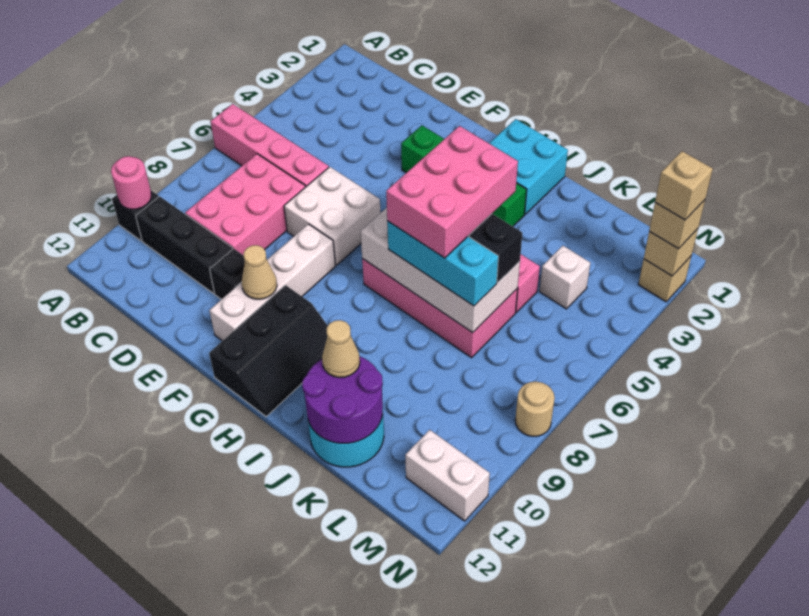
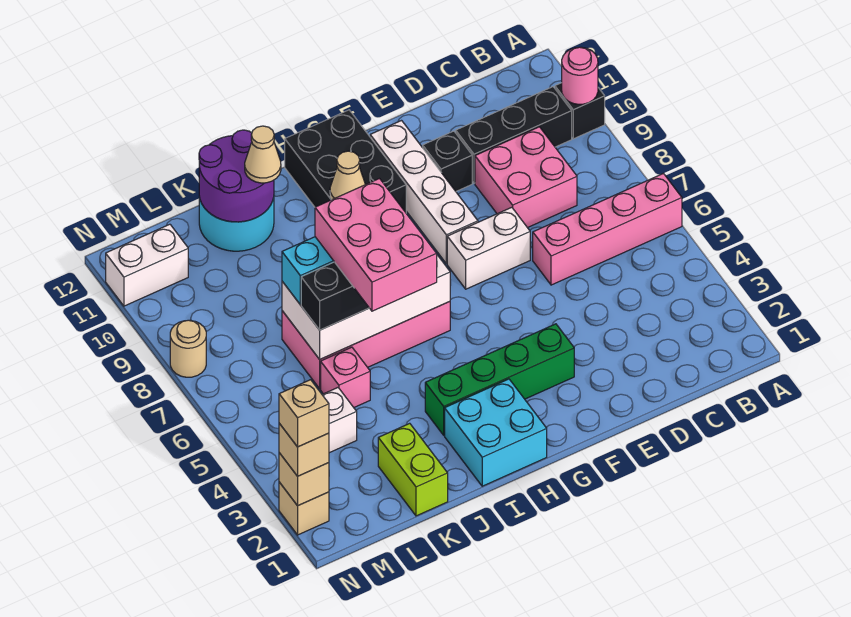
pink 2x3 brick [185,154,305,255] -> pink 2x2 brick [475,127,577,228]
white 2x2 brick [284,167,381,265] -> white 1x2 brick [447,207,530,289]
tan 1x1 cone [242,245,277,299] -> tan 1x1 cone moved to [330,151,365,199]
black 2x3 slope [209,285,328,417] -> black 2x3 brick [285,110,406,212]
none -> lime 1x2 brick [378,423,448,516]

